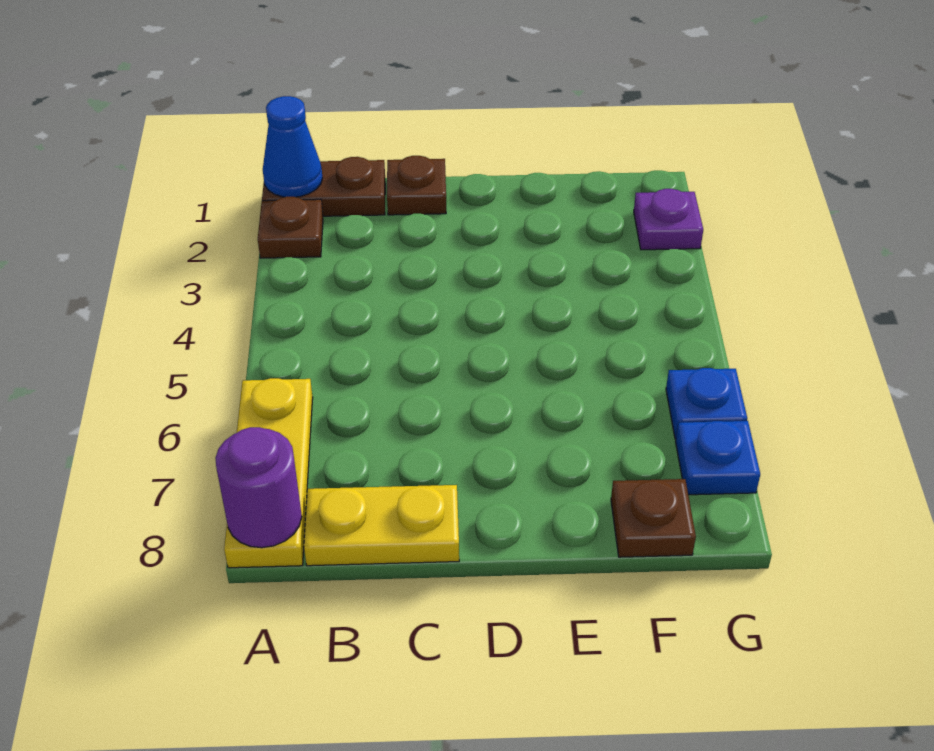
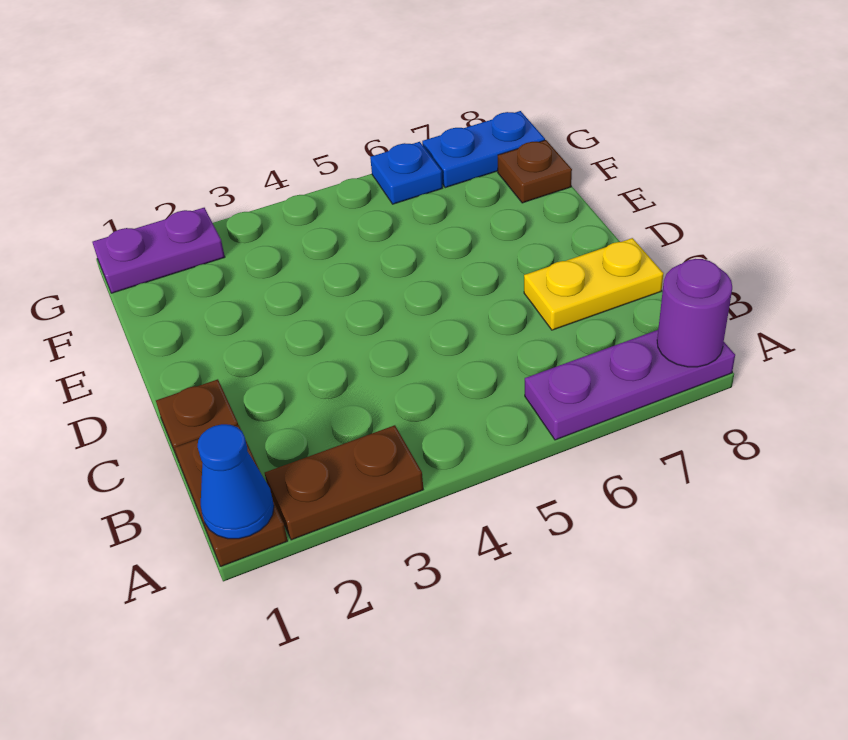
brown 1x1 plate [258,197,323,258] -> brown 1x2 plate [265,425,423,540]
yellow 1x3 plate [224,378,313,568] -> purple 1x3 plate [525,330,735,440]
yellow 1x2 plate [304,485,459,566] -> yellow 1x2 plate turned to [524,238,663,330]
purple 1x1 plate [634,189,703,250] -> purple 1x2 plate [92,208,225,293]
blue 1x1 plate [676,421,760,495] -> blue 1x2 plate [422,111,545,188]

